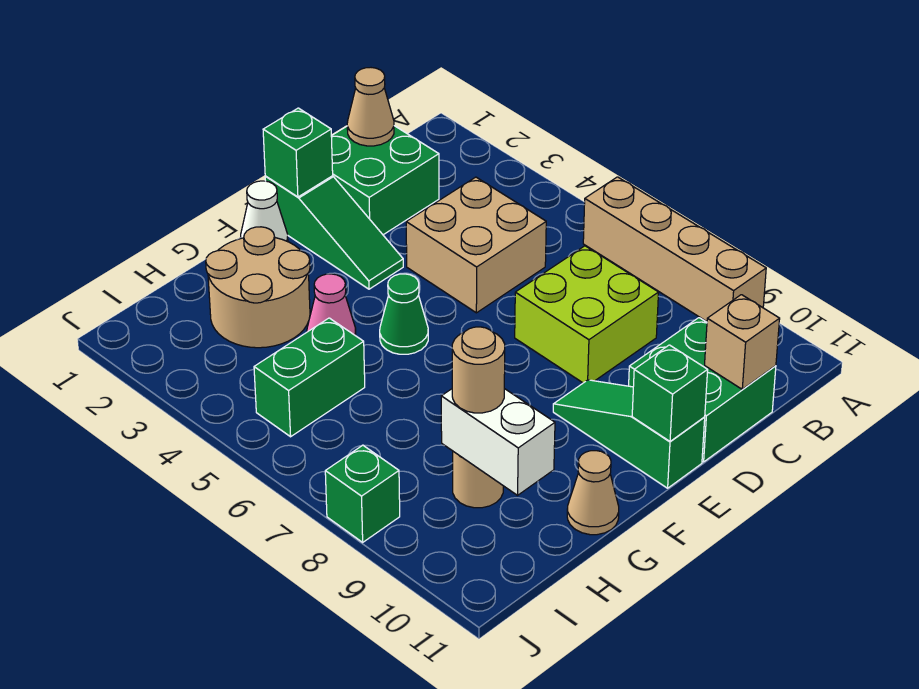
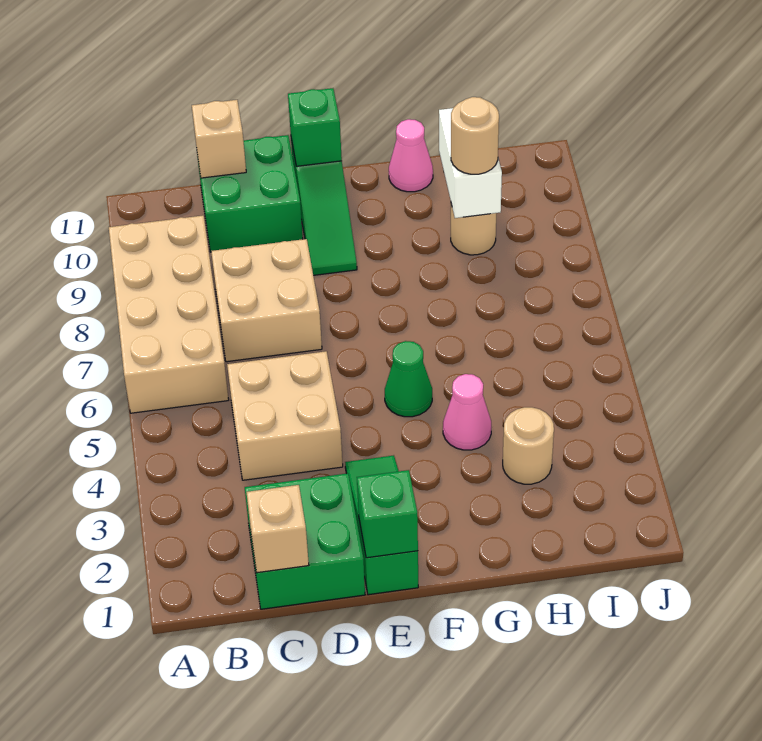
tan 1x4 brick [583,177,766,322] -> tan 2x4 brick [109,215,229,413]
tan 1x1 cone [347,68,394,146] -> tan 1x1 brick [246,485,309,573]
lime 2x2 brick [515,246,659,383] -> tan 2x2 brick [211,239,322,362]
white 1x1 cone [240,181,288,242] -> none
tan 2x2 round brick [206,227,310,348] -> tan 1x1 round brick [503,407,554,484]
tan 1x1 cone [567,451,619,535] -> pink 1x1 cone [389,119,433,192]
green 1x2 brick [254,318,365,437] -> none
green 1x1 brick [325,445,400,542] -> none

